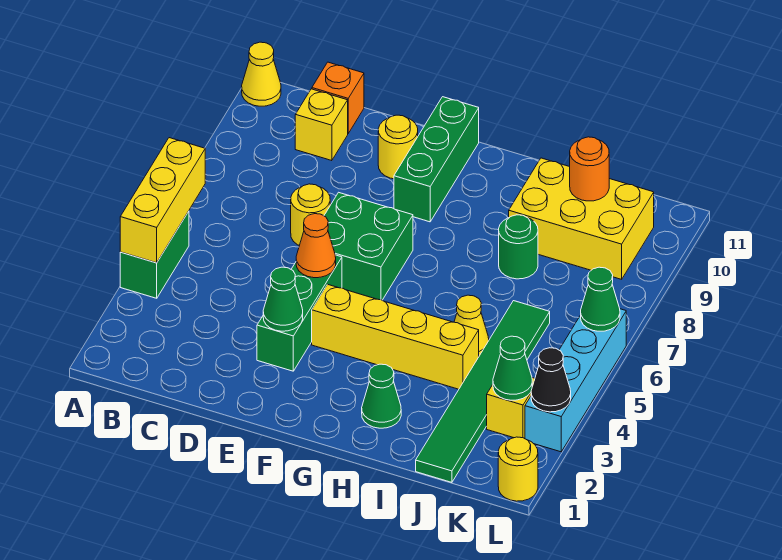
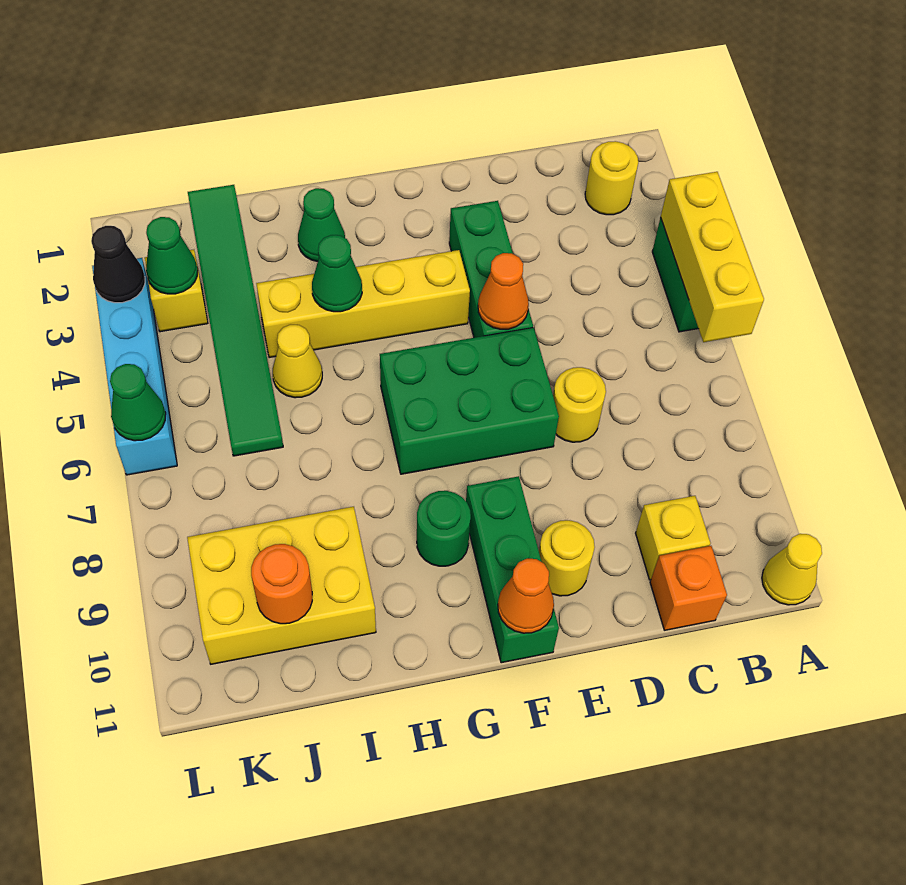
green 1x1 cone [263,267,303,331] -> green 1x1 cone moved to [312,235,362,312]
green 2x2 brick [324,192,413,300] -> green 2x3 brick [380,328,559,474]
none -> orange 1x1 cone [498,559,554,633]
green 1x1 round brick [499,215,538,279] -> green 1x1 round brick moved to [417,491,471,566]
yellow 1x1 round brick [498,437,538,501] -> yellow 1x1 round brick moved to [585,141,638,215]

